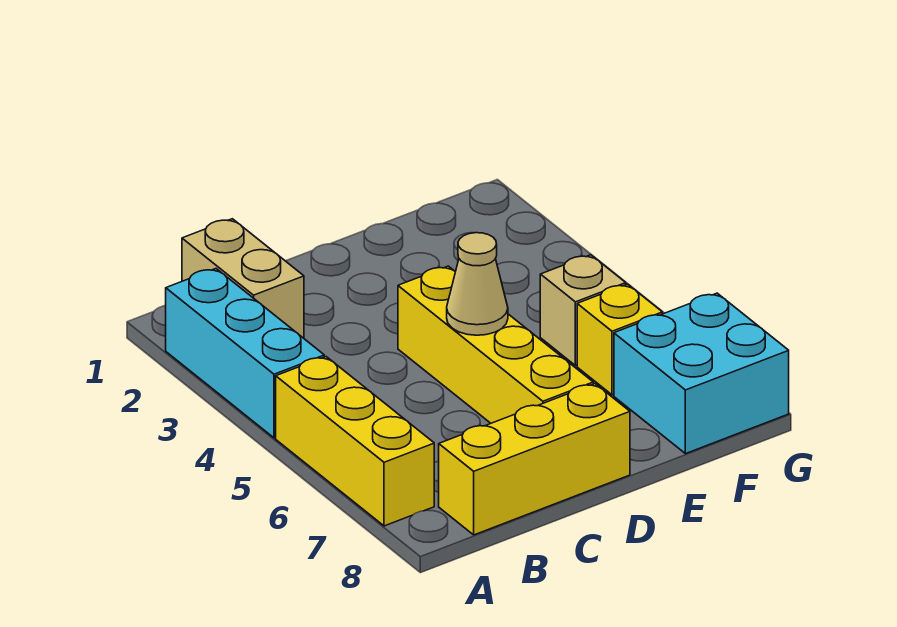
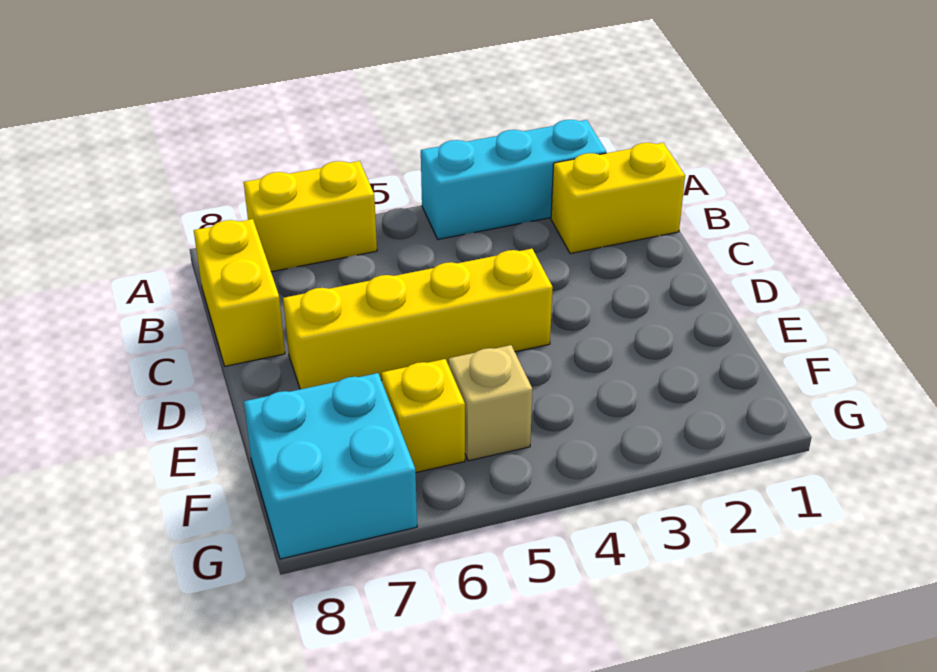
yellow 1x3 brick [276,357,434,526] -> yellow 1x2 brick [244,161,377,272]
tan 1x2 brick [182,219,304,338] -> yellow 1x2 brick [551,143,685,254]
yellow 1x3 brick [439,384,630,535] -> yellow 1x2 brick [194,219,285,366]
tan 1x1 cone [447,233,508,335] -> none

